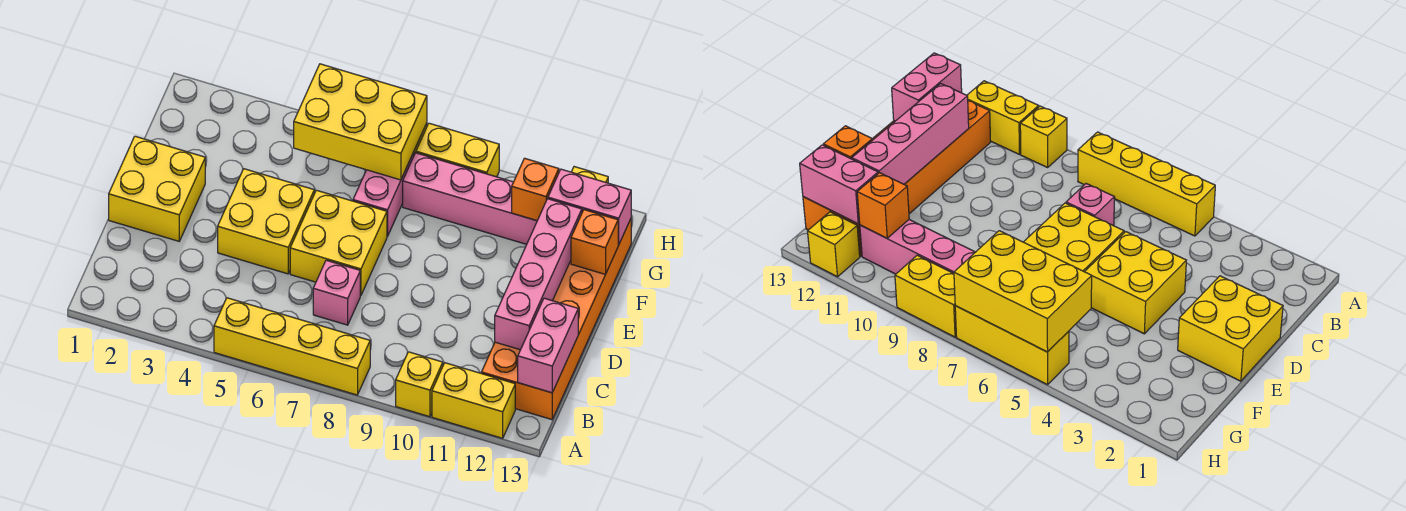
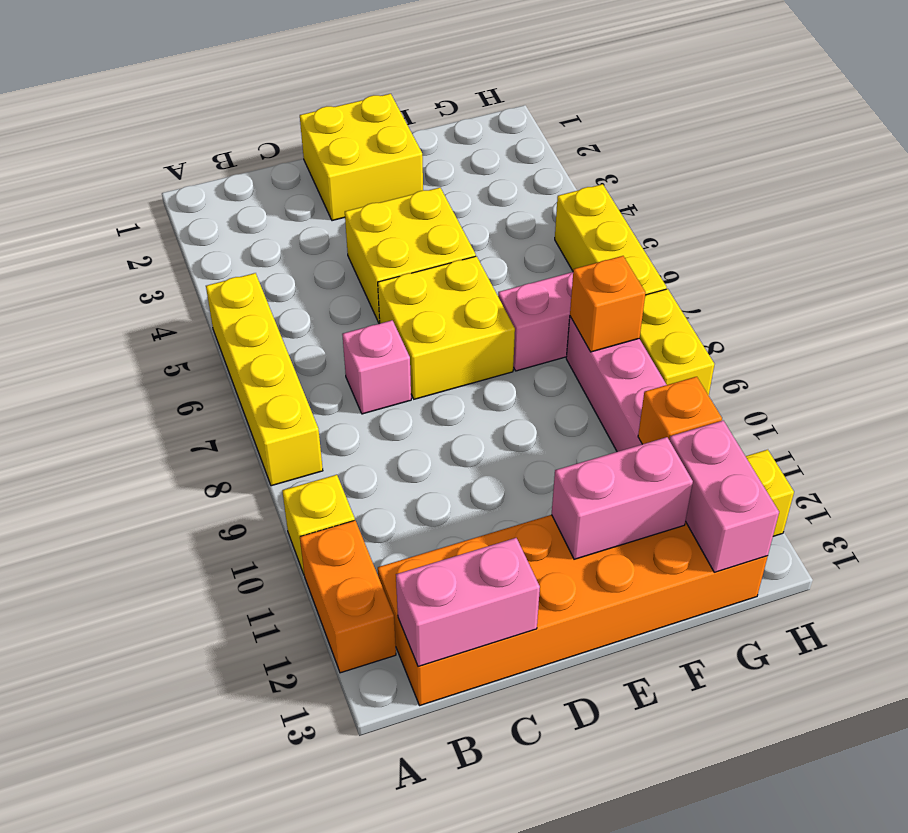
yellow 1x2 brick [432,363,515,438] -> orange 1x2 brick [300,521,396,673]
pink 1x4 brick [495,199,582,350] -> pink 1x2 brick [552,437,693,559]
orange 1x1 brick [571,210,618,275] -> orange 1x1 brick moved to [570,256,646,352]
yellow 2x3 brick [294,64,427,180] -> none

